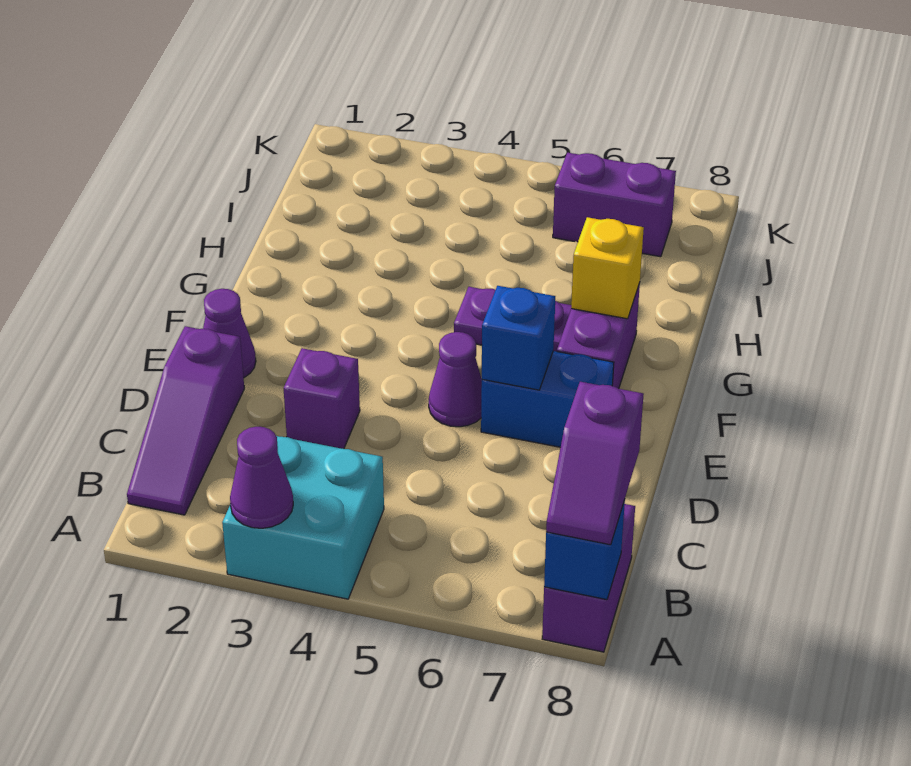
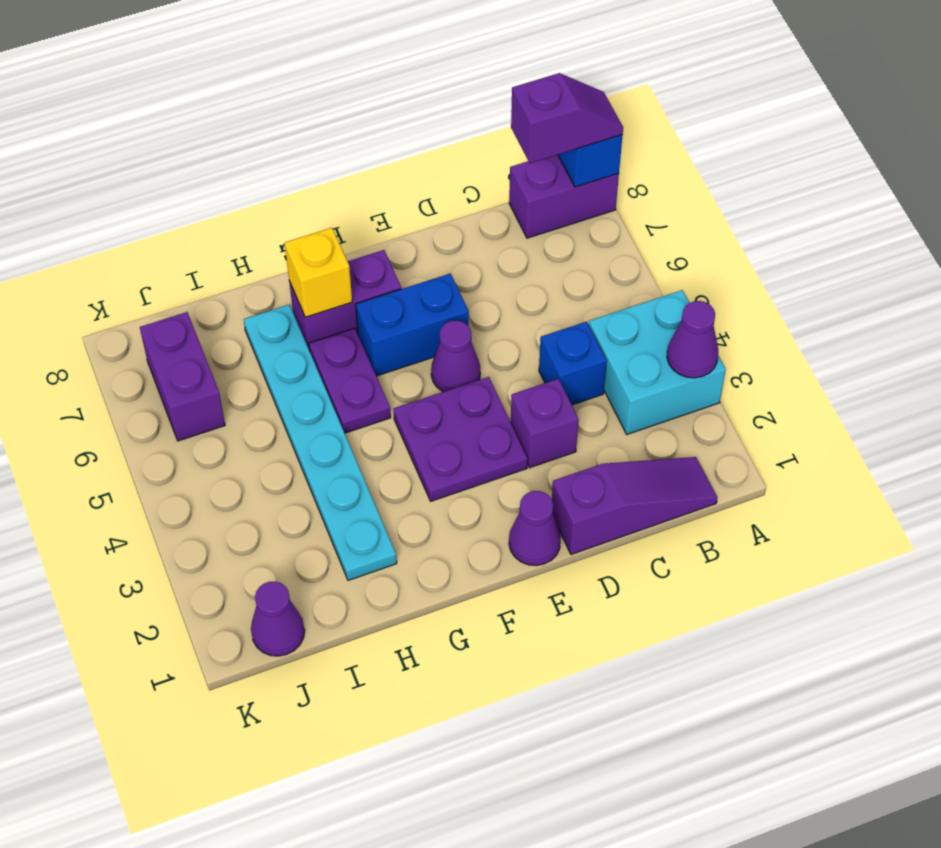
none -> purple 2x2 plate [393,377,528,501]
blue 1x2 brick [481,351,614,447] -> blue 1x2 brick turned to [356,274,469,376]
blue 1x1 brick [482,286,555,390] -> blue 1x1 brick moved to [539,322,607,405]
none -> cyan 1x6 plate [243,305,397,581]
none -> purple 1x1 cone [251,582,305,656]

